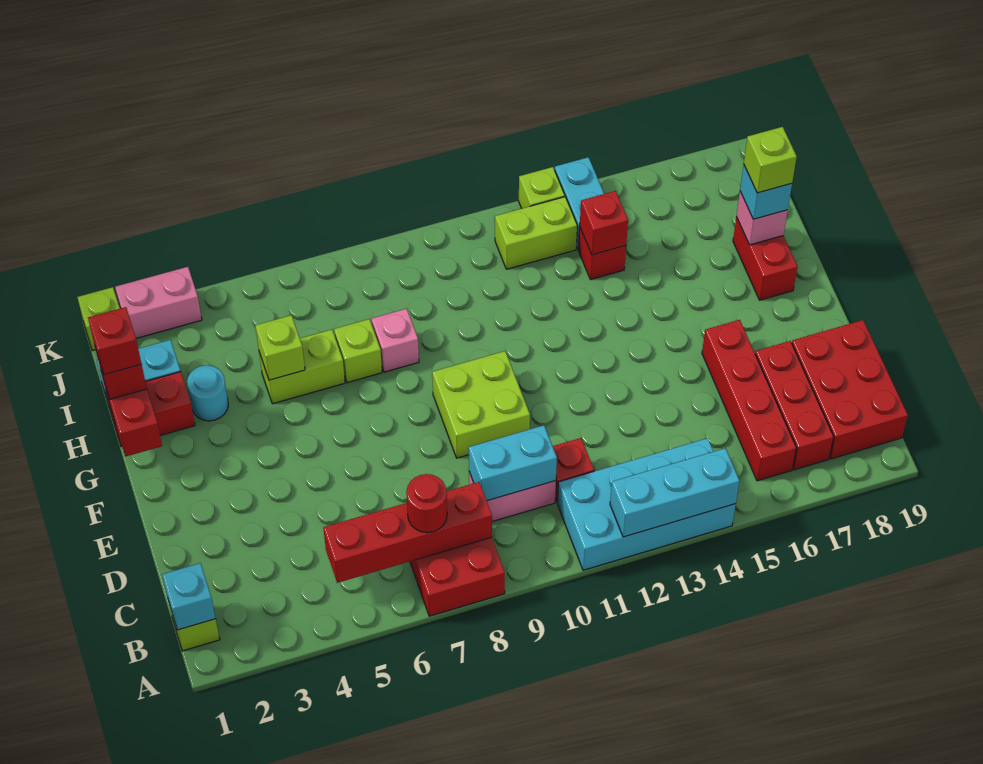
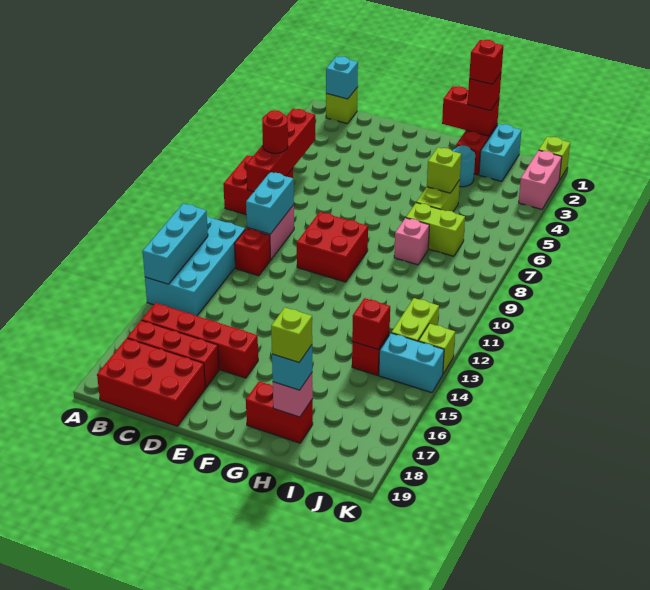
lime 2x2 brick [432,351,530,458] -> red 2x2 brick [297,212,368,282]
lime 1x1 brick [334,319,382,383] -> lime 1x2 brick [406,203,465,256]

